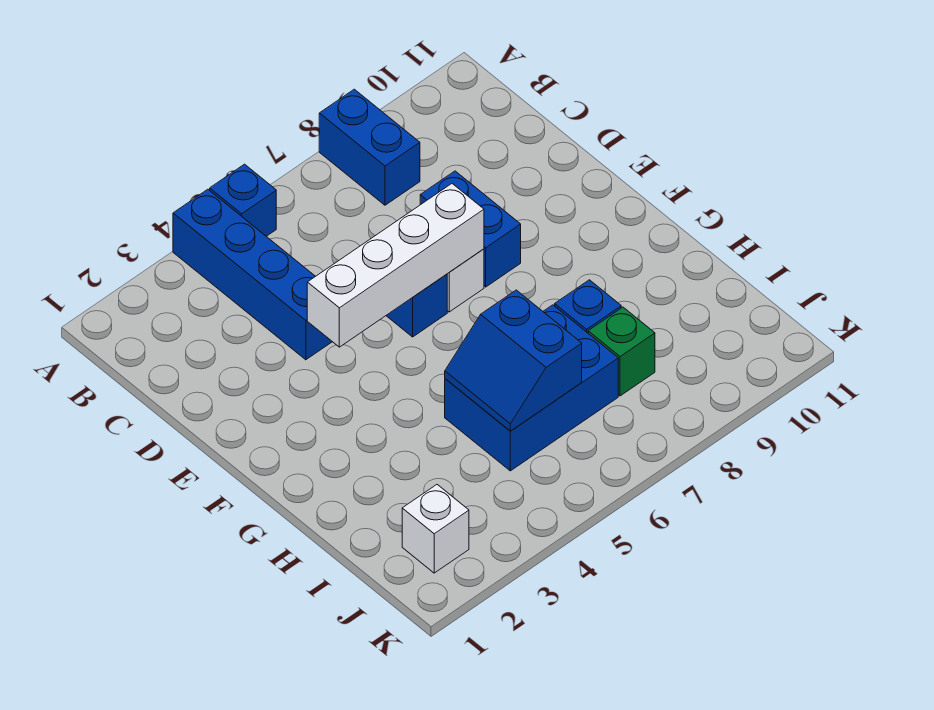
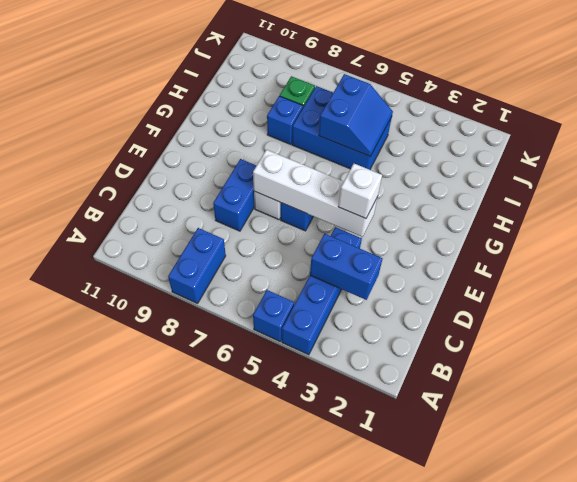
none -> blue 1x2 brick [310,234,383,300]
white 1x1 brick [402,485,469,573] -> white 1x1 brick moved to [338,164,382,219]

